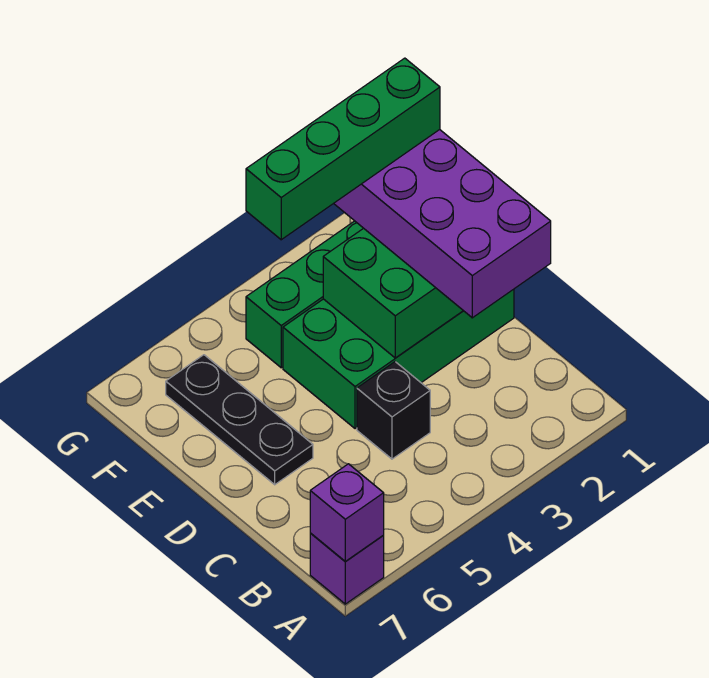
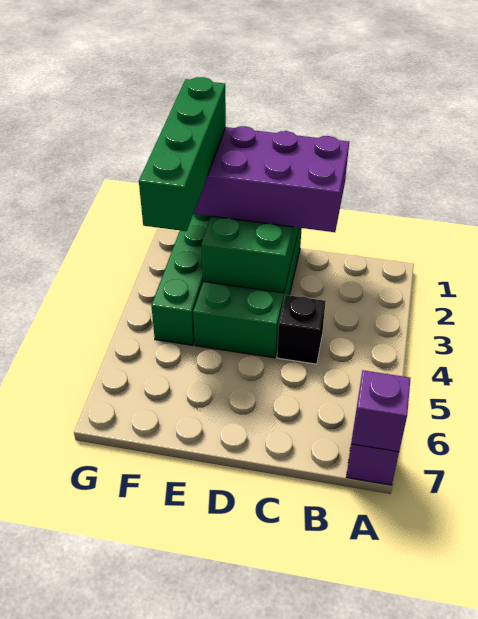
black 1x3 plate [166,355,313,485] -> none

